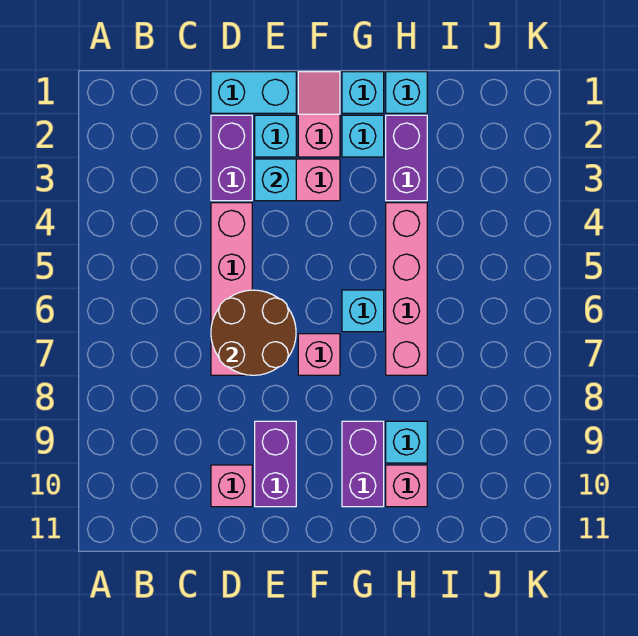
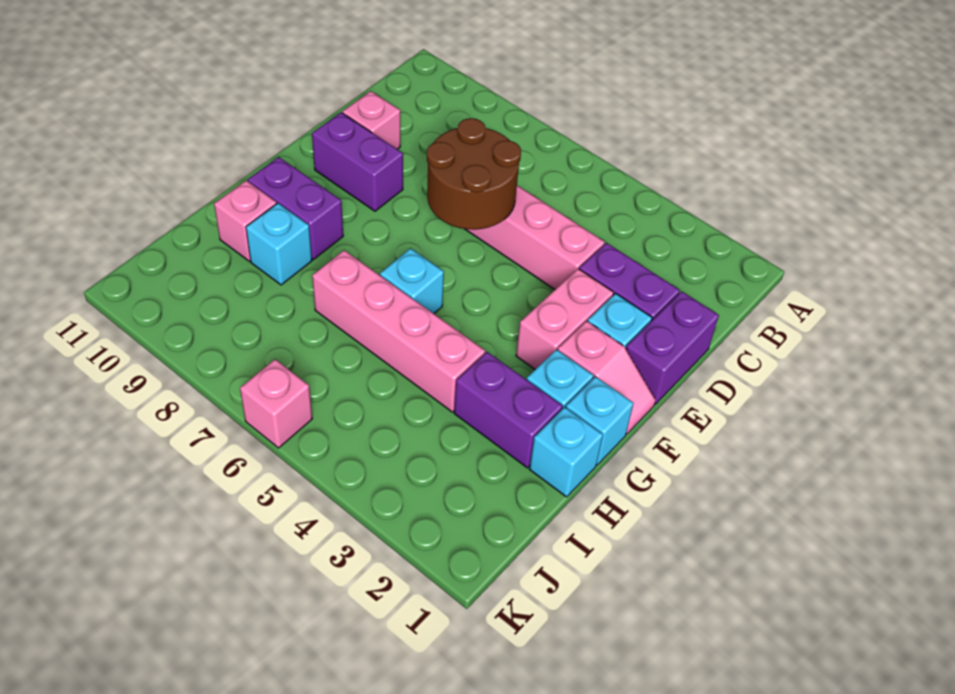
cyan 1x2 brick [211,72,296,113] -> purple 1x2 brick [626,292,719,404]
cyan 1x1 brick [255,159,296,201] -> none
pink 1x1 brick [298,334,340,375] -> pink 1x1 brick moved to [240,359,312,448]

